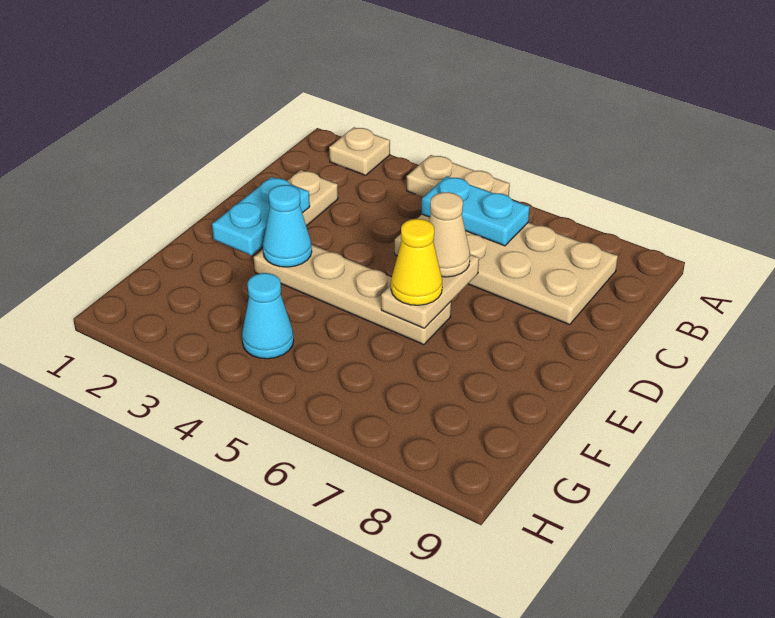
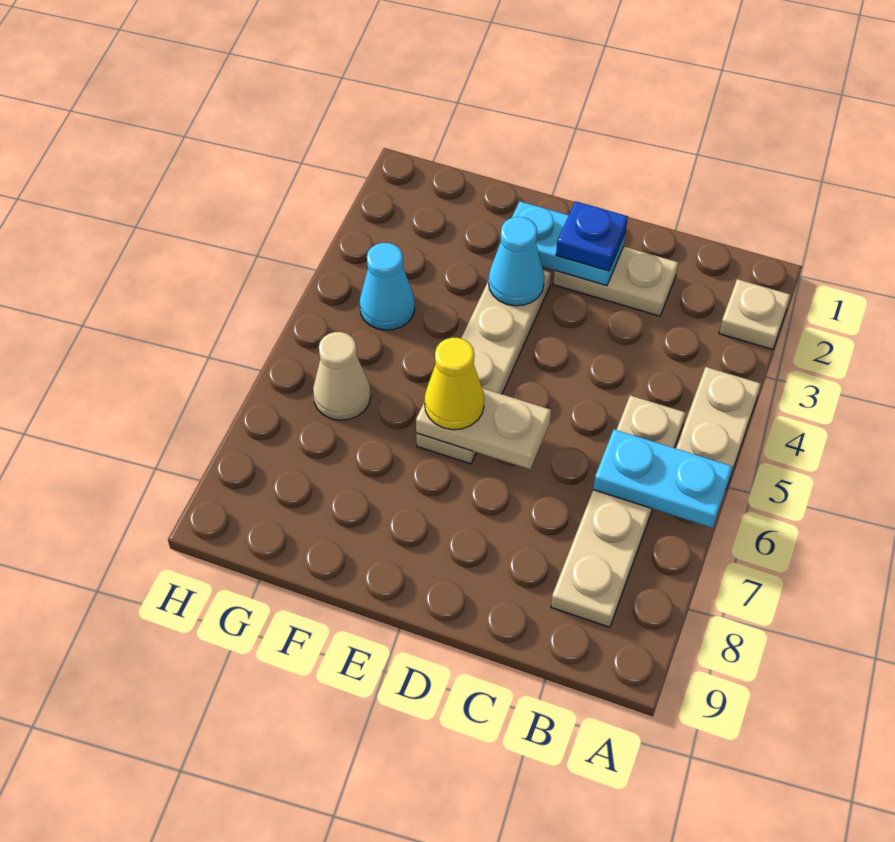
tan 2x4 plate [395,214,618,325] -> tan 1x4 plate [551,395,685,627]
cyan 1x2 plate [422,176,530,246] -> cyan 1x2 plate turned to [593,429,733,528]
none -> blue 1x1 plate [556,201,628,271]
tan 1x1 cone [429,192,470,277] -> tan 1x1 cone moved to [313,332,371,420]

